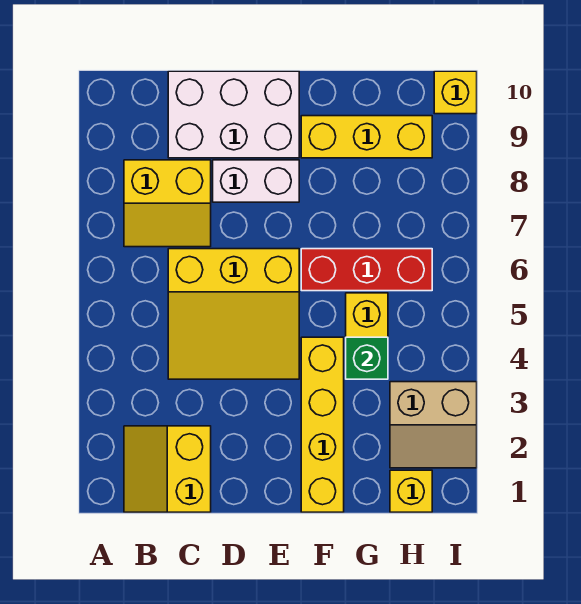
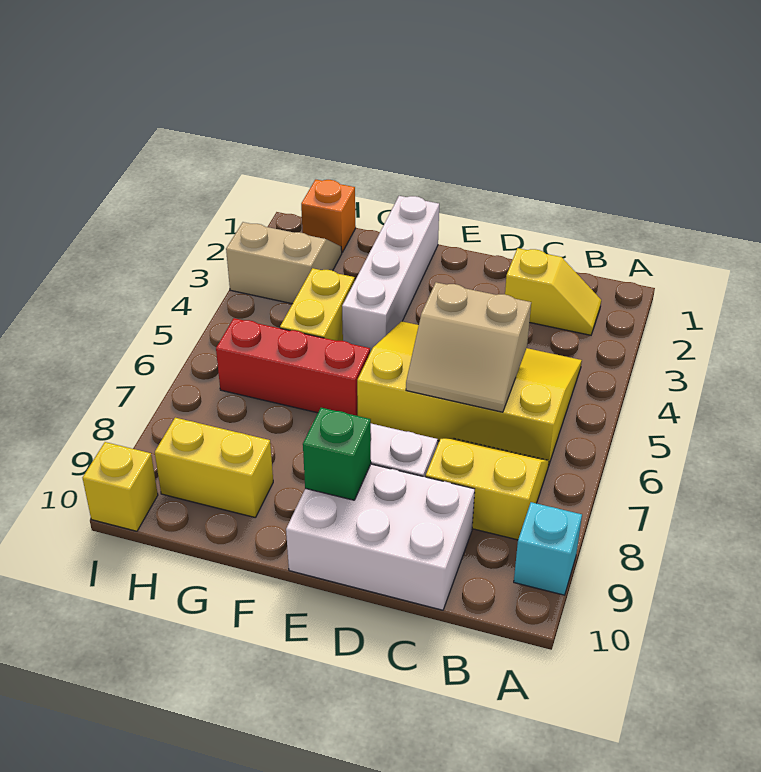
none -> cyan 1x1 brick [514,502,582,595]
yellow 2x2 slope [124,426,211,512] -> yellow 1x2 slope [505,248,601,335]
yellow 3x3 slope [168,249,299,379] -> yellow 3x4 slope [357,321,582,466]
none -> tan 2x2 slope [406,282,531,412]
yellow 1x4 brick [301,337,344,512] -> white 1x4 brick [342,196,439,352]
yellow 1x3 brick [301,116,432,158] -> yellow 1x2 brick [155,418,273,518]
green 1x1 brick [346,337,388,379] -> green 1x1 brick moved to [303,408,371,500]
yellow 1x1 brick [390,470,432,512] -> orange 1x1 brick [301,180,356,252]

